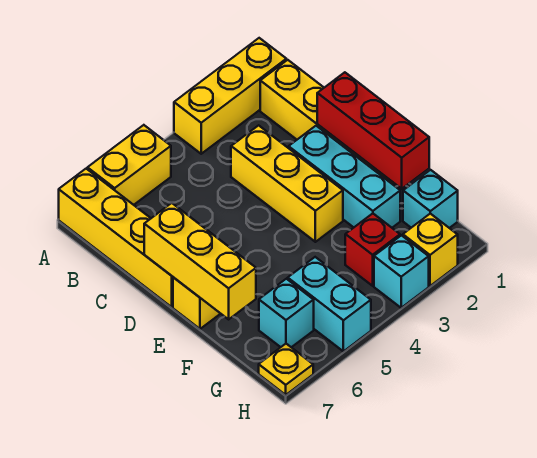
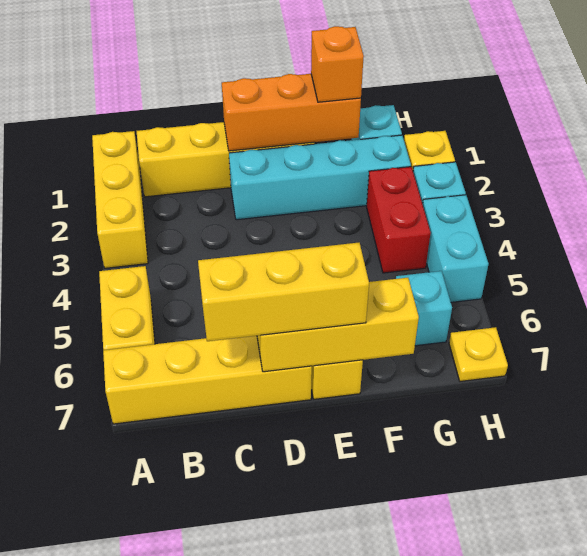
yellow 1x3 brick [231,125,343,242] -> yellow 1x3 brick moved to [198,243,369,341]
red 1x3 brick [317,72,429,189] -> orange 1x3 brick [222,74,361,151]
cyan 1x3 brick [289,126,400,228] -> cyan 1x4 brick [229,135,411,220]
none -> orange 1x1 brick [311,26,364,102]
red 1x1 brick [345,214,400,286] -> red 1x2 brick [367,167,431,273]
cyan 1x2 brick [288,257,371,351] -> cyan 1x2 brick turned to [423,195,488,302]

